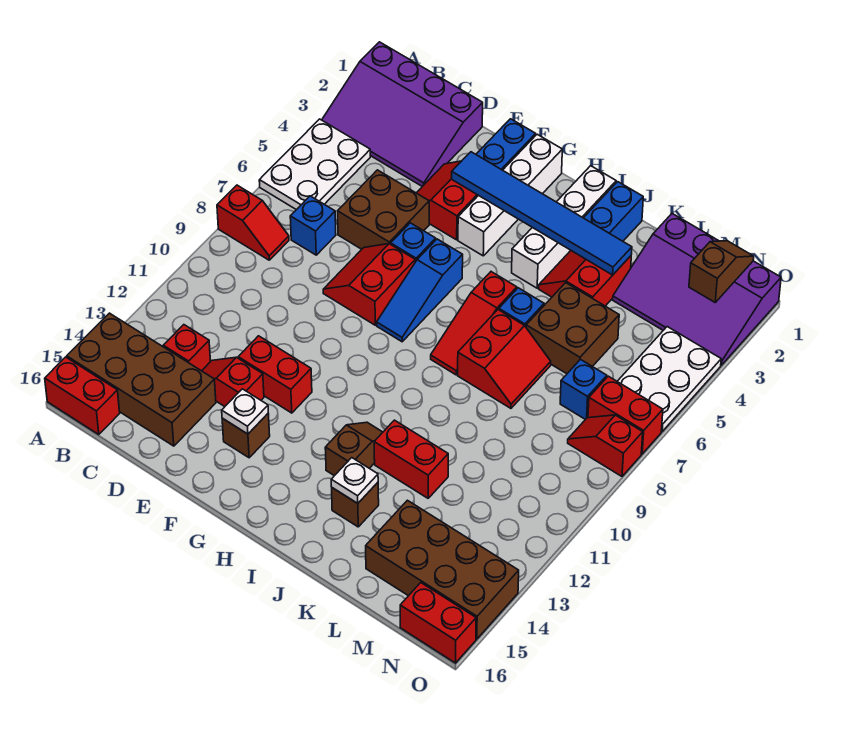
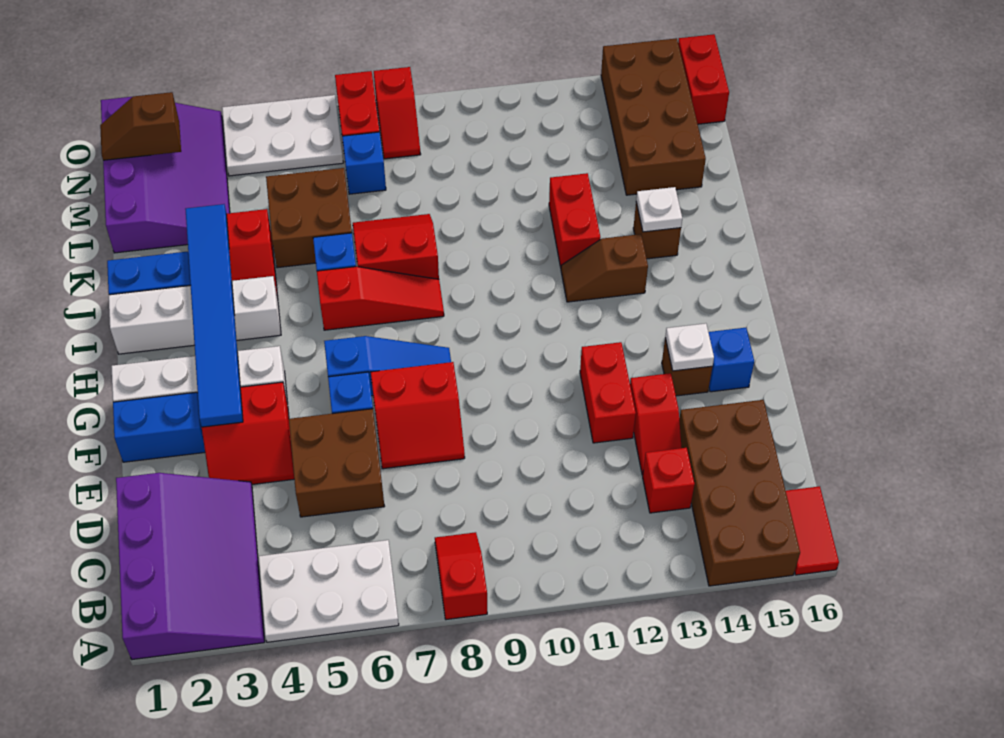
red 1x2 brick [45,357,120,434] -> red 1x2 tile [786,486,839,575]
blue 1x1 brick [290,196,336,255] -> blue 1x1 brick moved to [708,328,754,392]

